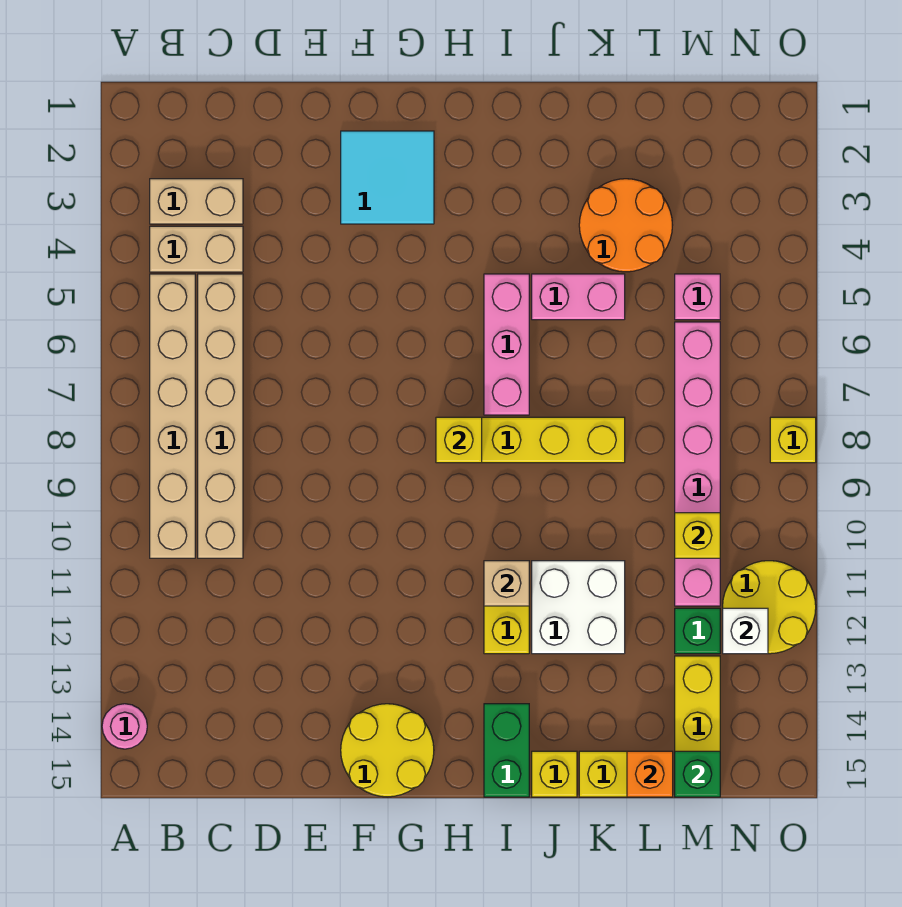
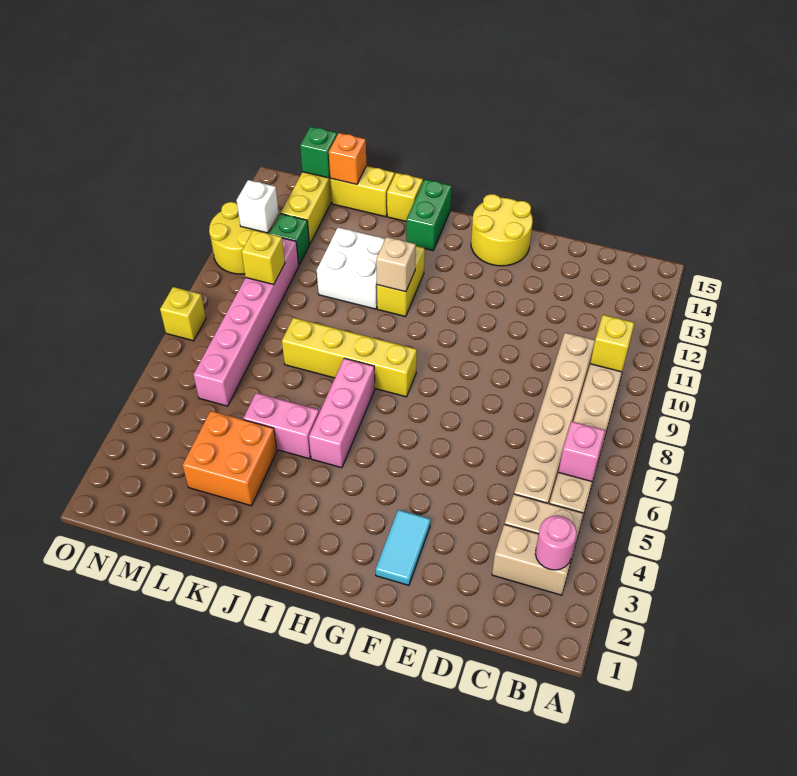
pink 1x1 round brick [102,704,147,749] -> pink 1x1 round brick moved to [535,515,577,570]
cyan 2x2 tile [341,131,434,224] -> cyan 1x2 tile [376,510,431,585]
yellow 1x1 brick [436,417,482,463] -> yellow 1x1 brick moved to [590,315,634,372]
orange 2x2 round brick [579,179,672,272] -> orange 2x2 brick [183,411,277,506]
pink 1x1 brick [675,274,720,320] -> pink 1x1 brick moved to [558,421,605,481]

